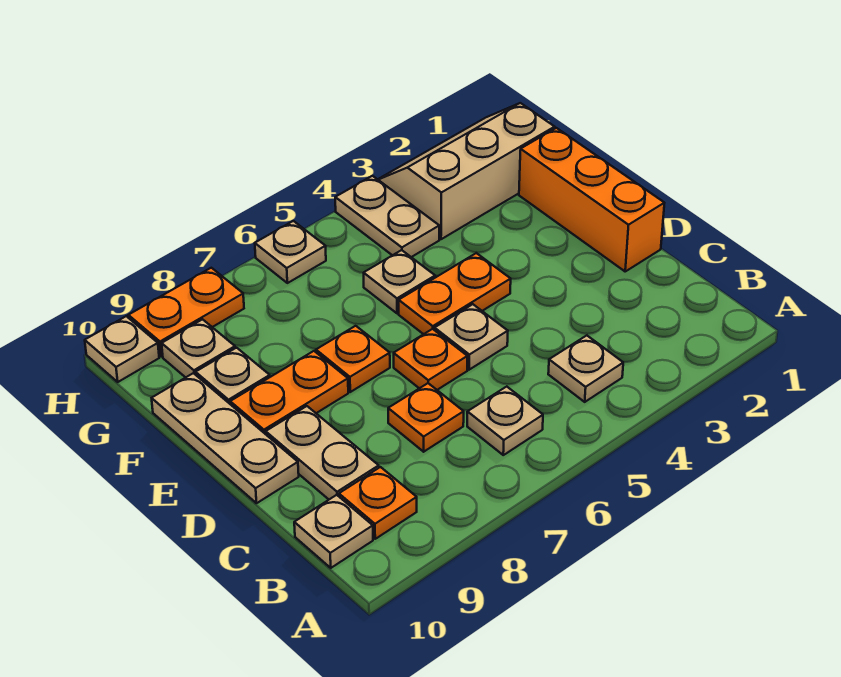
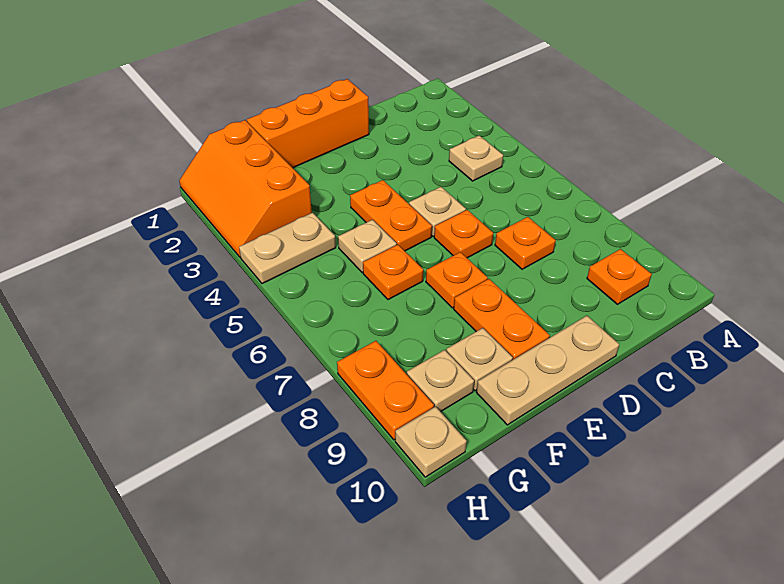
tan 1x1 plate [467,387,543,455] -> none
tan 1x1 plate [294,495,373,568] -> none
tan 1x2 plate [266,406,379,499] -> none
none -> orange 1x1 plate [363,245,423,300]
tan 2x3 slope [378,103,555,239] -> orange 2x3 slope [179,120,312,257]
tan 1x1 plate [255,221,326,283] -> none

